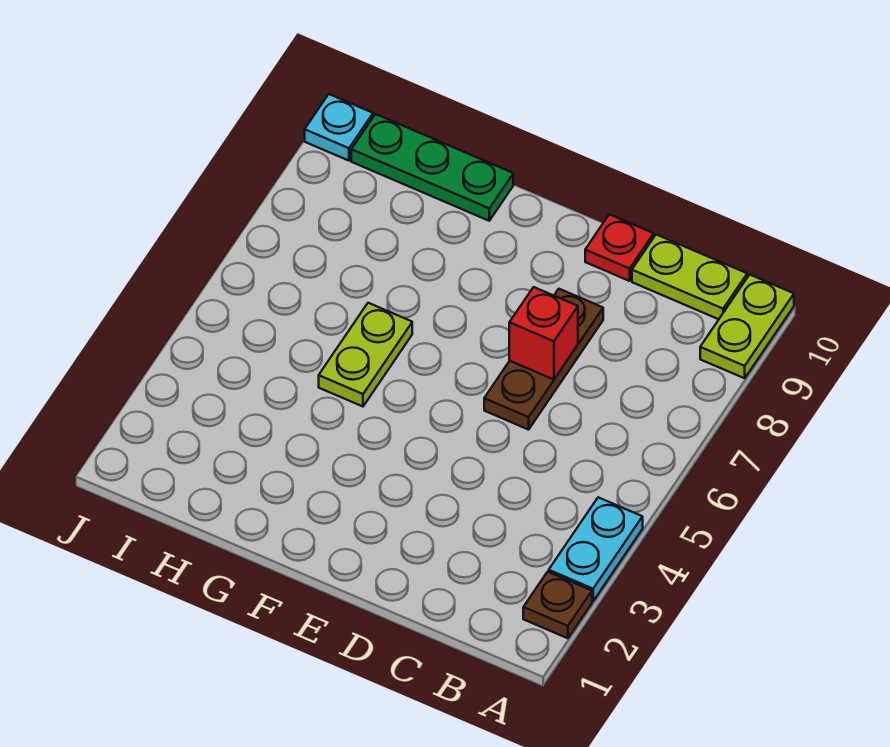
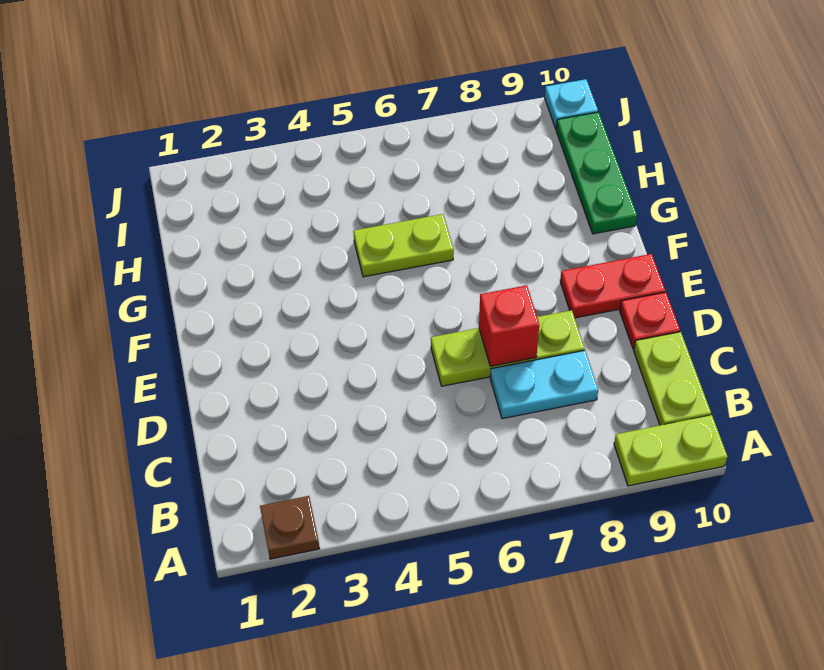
cyan 1x2 plate [549,497,643,601] -> cyan 1x2 plate moved to [490,350,598,419]
brown 1x3 plate [484,289,603,430] -> lime 1x3 plate [431,310,585,386]
none -> red 1x2 plate [560,254,665,318]

